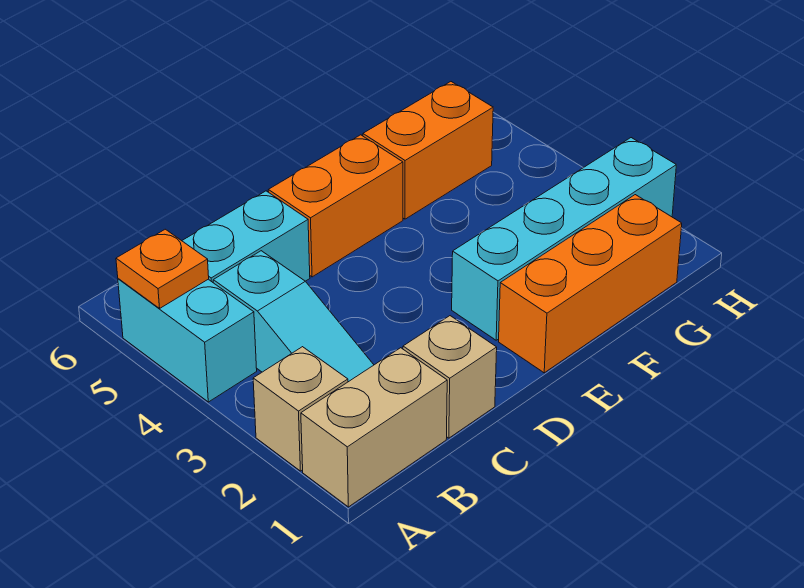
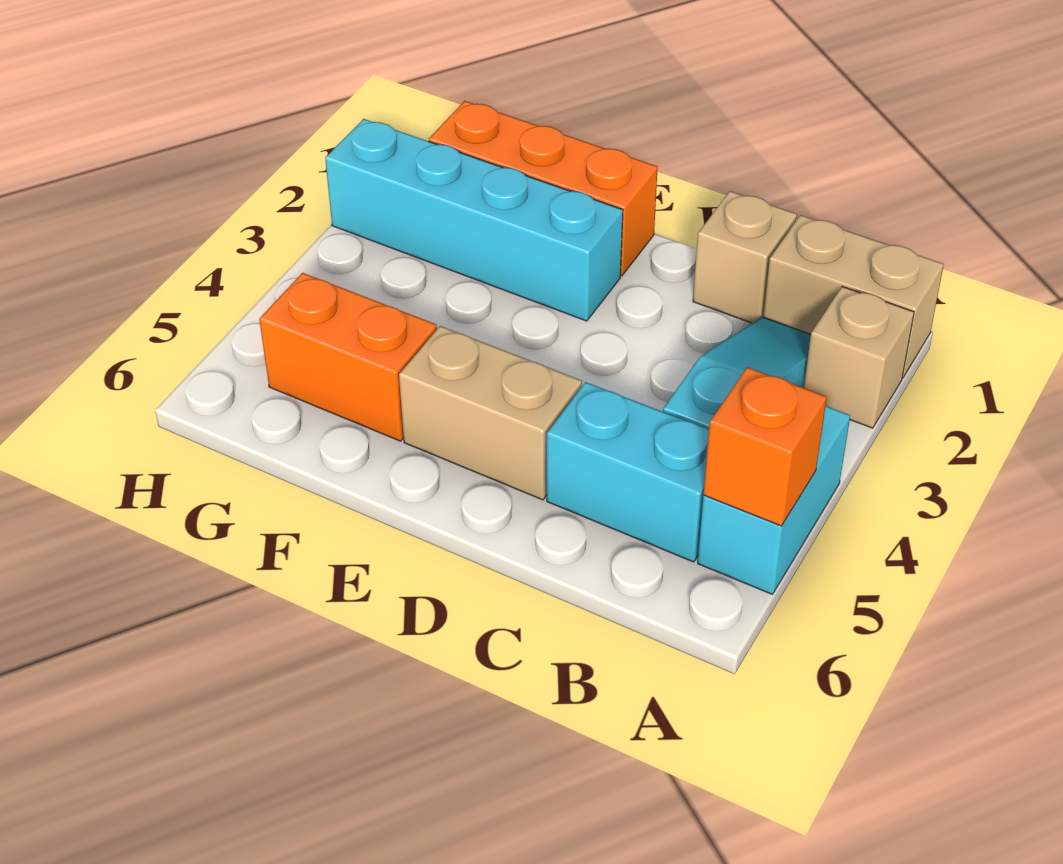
orange 1x1 plate [116,229,209,308] -> orange 1x1 brick [704,367,827,526]
orange 1x2 brick [268,135,403,277] -> tan 1x2 brick [399,326,582,500]

